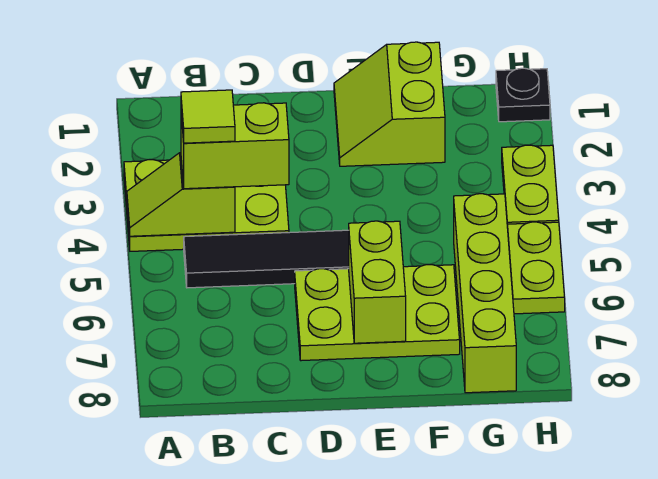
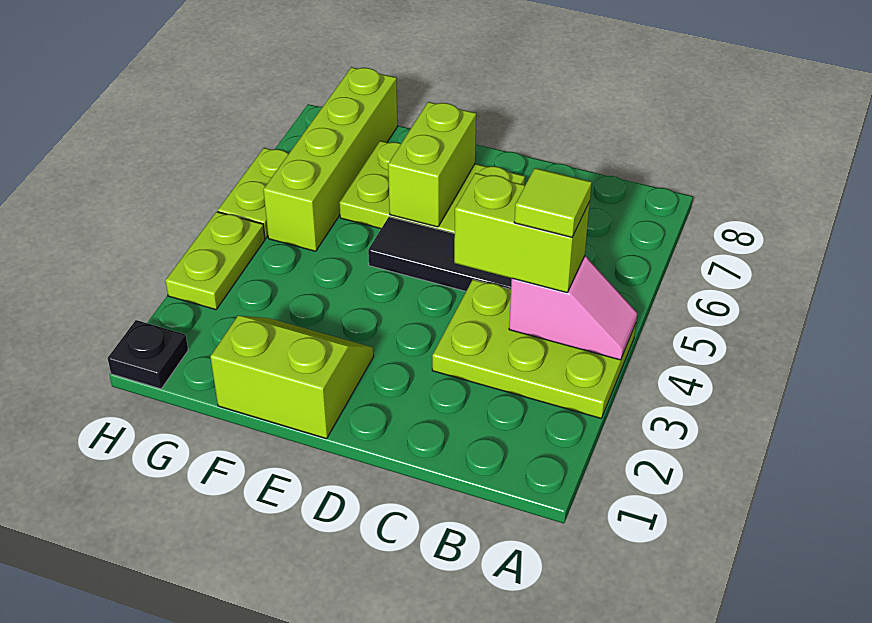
lime 1x2 slope [127,153,235,236] -> pink 1x2 slope [509,256,637,360]
lime 2x2 slope [334,42,445,166] -> lime 2x2 slope turned to [210,316,374,439]

